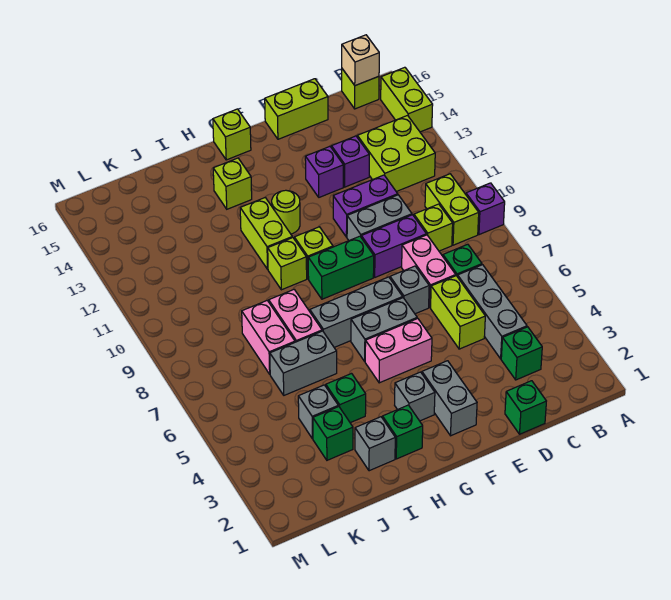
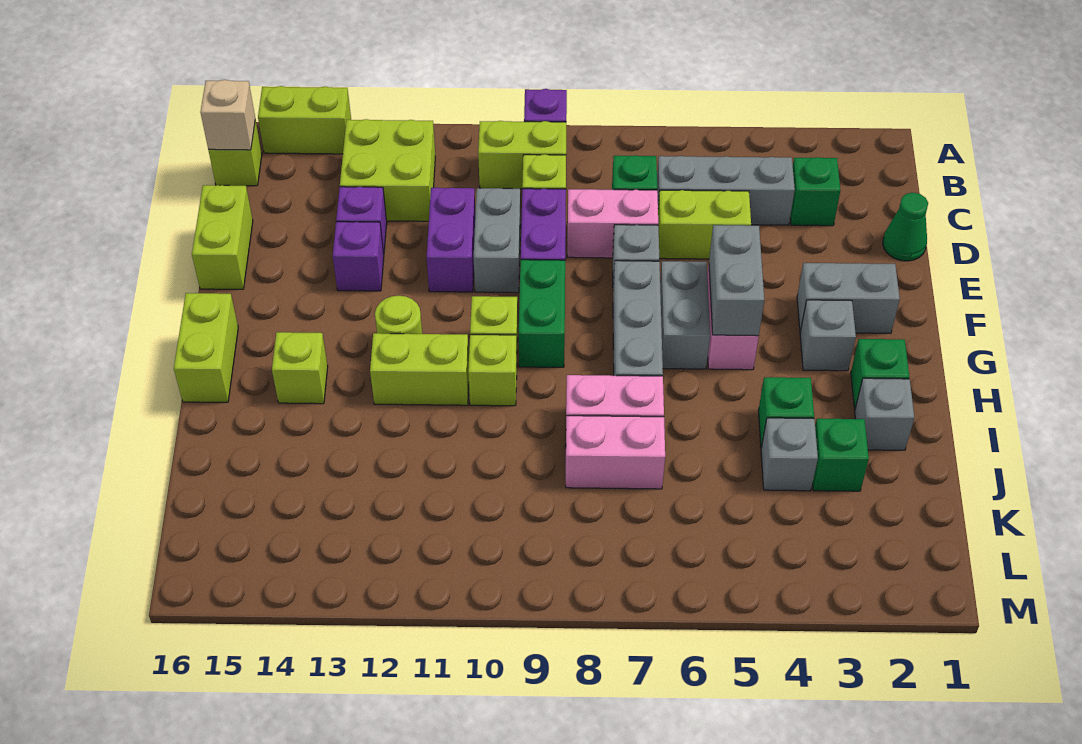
green 1x1 brick [505,381,546,434] -> green 1x1 cone [883,193,928,261]
lime 1x1 brick [213,109,251,160] -> lime 1x2 brick [174,293,238,402]
grey 1x2 brick [270,331,337,395] -> grey 1x2 brick moved to [709,225,764,336]

